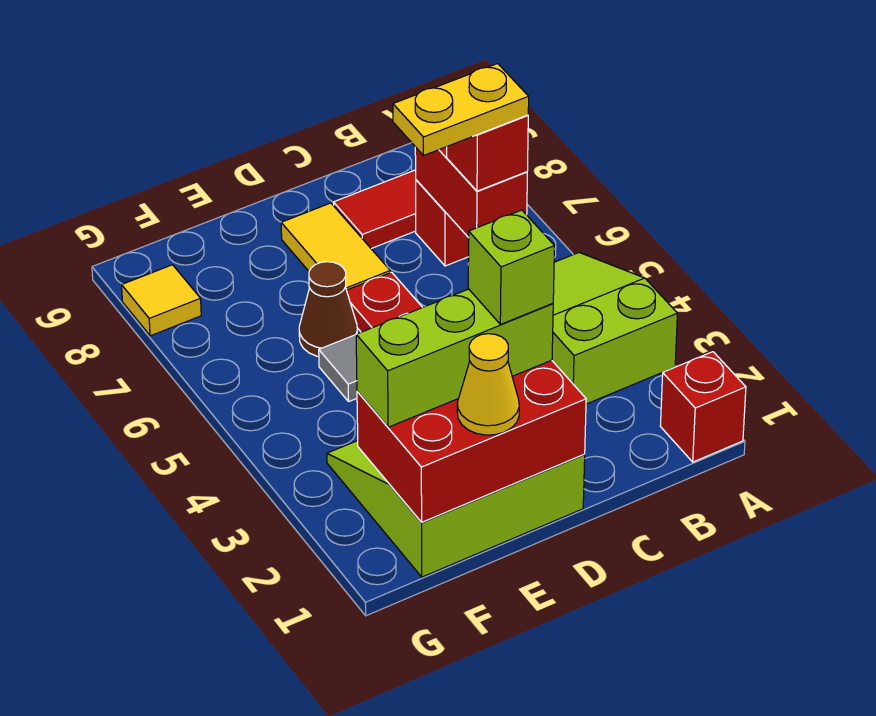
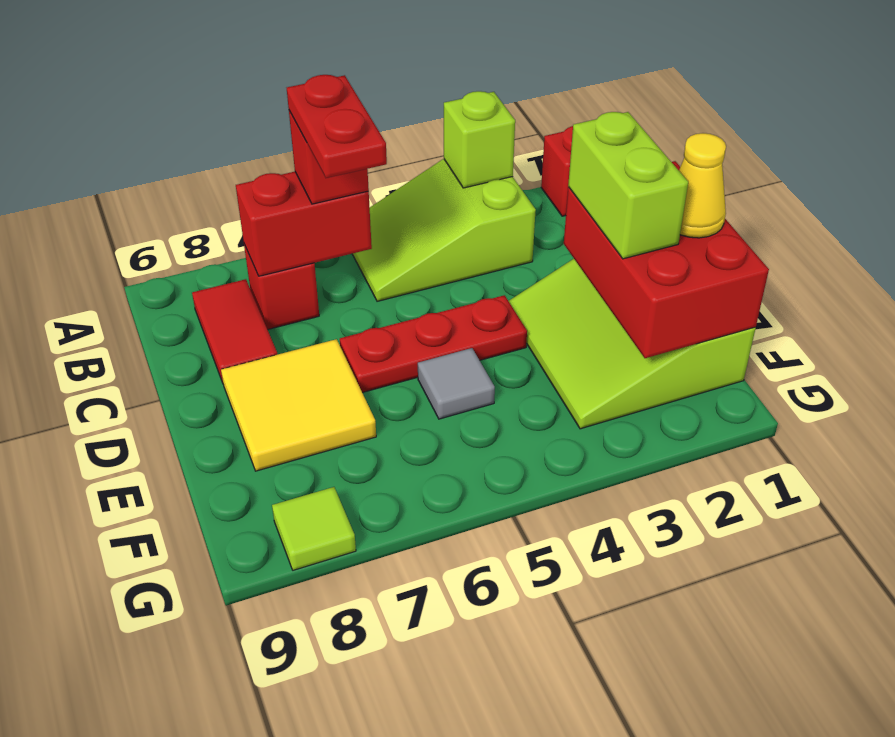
yellow 1x2 plate [393,64,529,156] -> red 1x2 plate [287,75,387,178]
lime 1x3 brick [356,289,553,427] -> lime 1x2 brick [568,112,688,259]
lime 1x1 brick [468,210,555,324] -> lime 1x1 brick moved to [444,91,515,188]
yellow 1x2 tile [281,203,390,290] -> yellow 2x2 tile [221,339,376,471]
brown 1x1 cone [299,262,357,357] -> none
yellow 1x1 tile [122,265,201,336] -> lime 1x1 tile [272,487,356,570]

